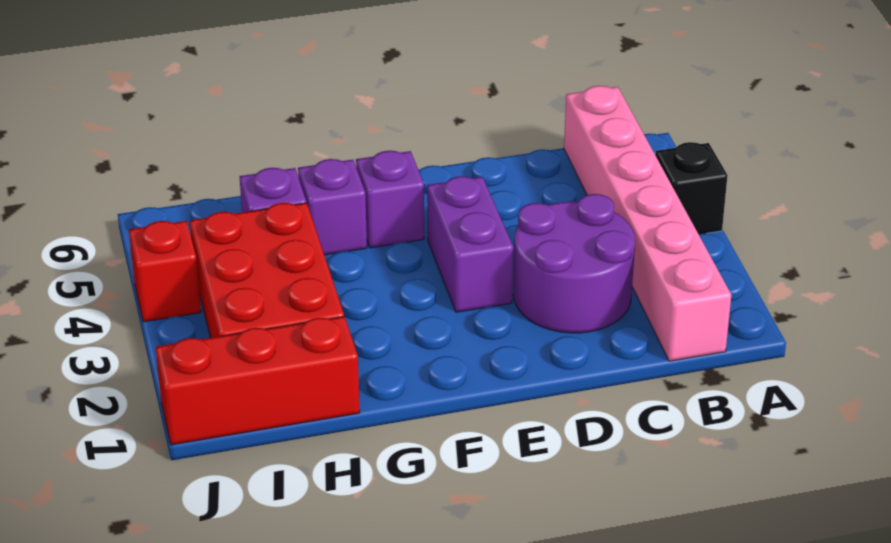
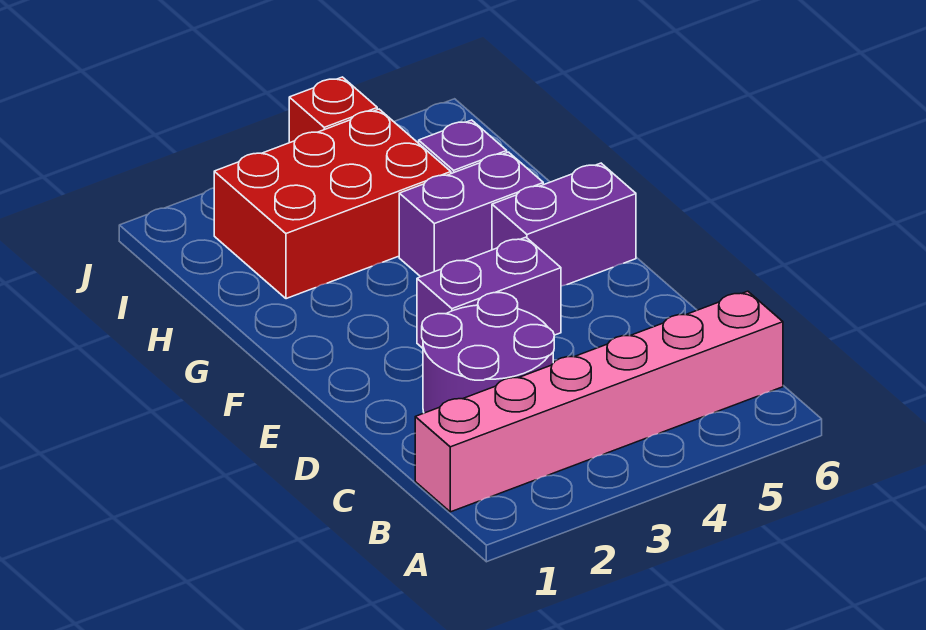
black 1x1 brick [655,142,728,234] -> none
purple 1x1 brick [356,151,424,248] -> purple 1x2 brick [492,163,636,286]
purple 1x1 brick [298,159,367,255] -> purple 1x2 brick [399,152,543,277]
red 1x3 brick [156,316,360,445] -> none

